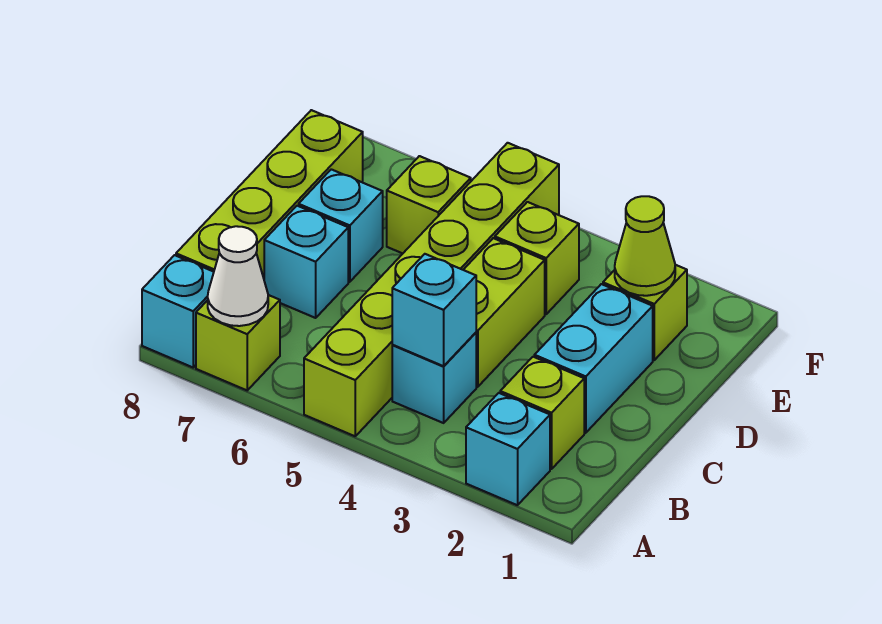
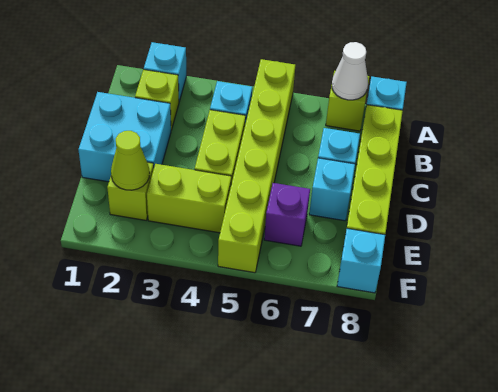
cyan 1x1 brick [392,254,476,366] -> cyan 1x1 brick moved to [337,228,385,293]
cyan 1x2 brick [534,284,653,433] -> cyan 2x2 brick [79,92,171,182]
lime 1x1 brick [495,202,579,314] -> lime 1x2 brick [147,164,231,233]
lime 1x1 brick [387,156,471,253] -> purple 1x1 brick [264,183,310,246]

